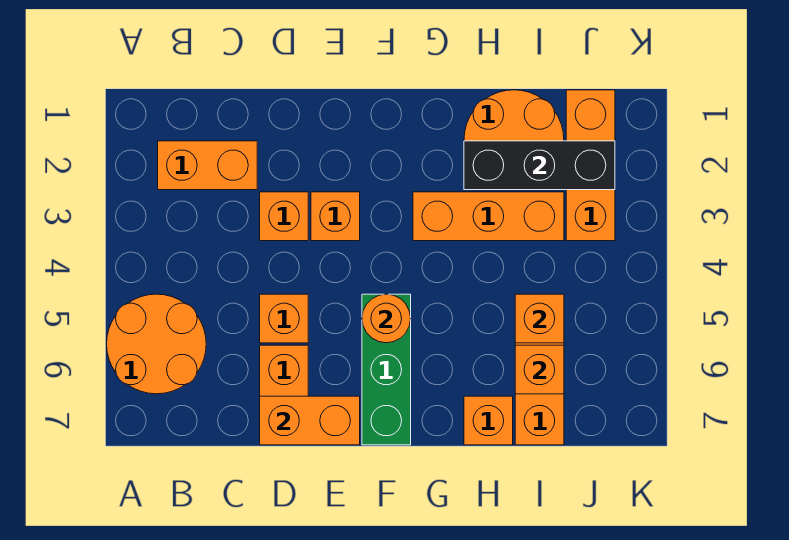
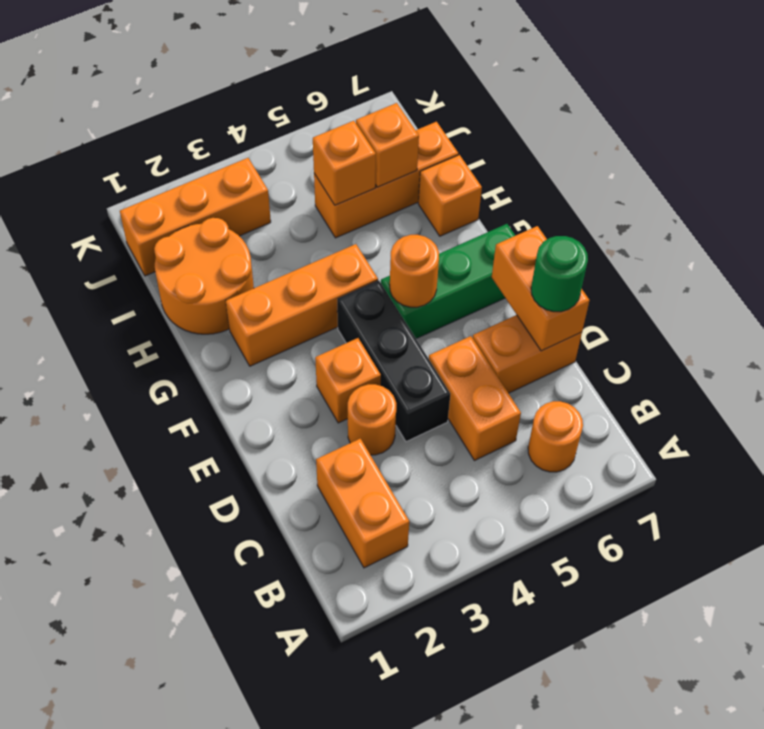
orange 2x2 round brick [107,294,206,394] -> orange 1x1 round brick [528,401,583,472]
orange 1x1 brick [260,192,308,241] -> orange 1x1 round brick [348,384,396,455]
orange 1x1 brick [260,294,308,343] -> orange 1x2 brick [429,336,521,461]
none -> green 1x1 round brick [531,236,588,312]
orange 1x3 brick [413,192,564,241] -> orange 1x3 brick turned to [226,244,378,366]
black 1x3 brick [464,141,615,190] -> black 1x3 brick moved to [337,281,450,442]

